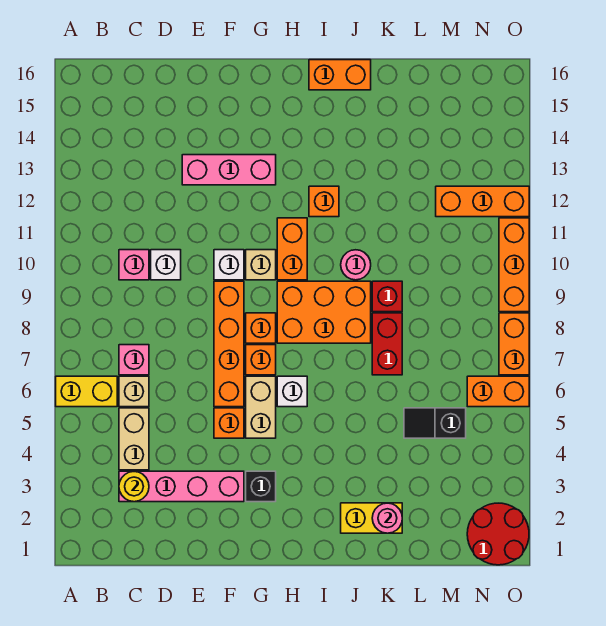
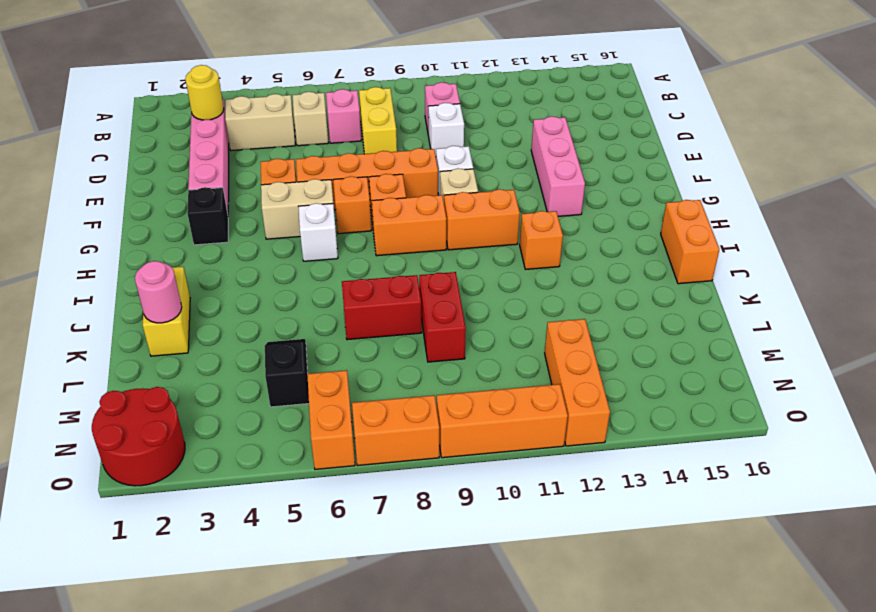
yellow 1x2 brick [56,376,117,407] -> yellow 1x2 brick moved to [359,87,397,154]
orange 2x3 brick [277,281,371,343] -> orange 1x2 brick [372,195,446,256]
pink 1x1 round brick [341,250,371,280] -> none
red 1x1 brick [372,281,402,312] -> red 1x2 brick [419,272,466,362]

